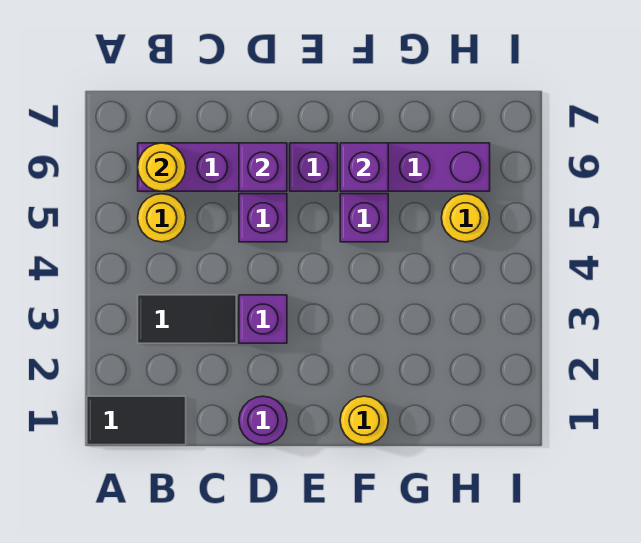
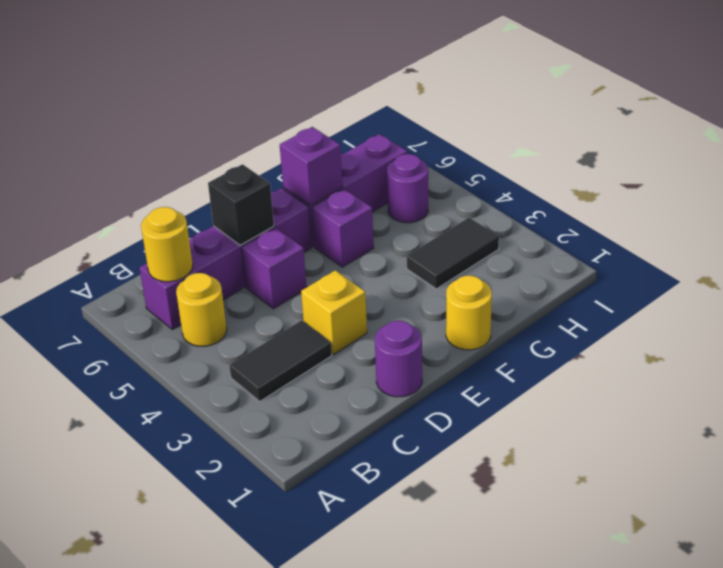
black 1x2 tile [87,396,186,445] -> black 1x2 tile moved to [406,218,499,289]
purple 1x1 brick [239,295,287,343] -> yellow 1x1 brick [301,270,367,354]
purple 1x1 brick [239,143,287,191] -> black 1x1 brick [208,164,274,245]
yellow 1x1 round brick [442,194,490,242] -> purple 1x1 round brick [387,154,428,223]

